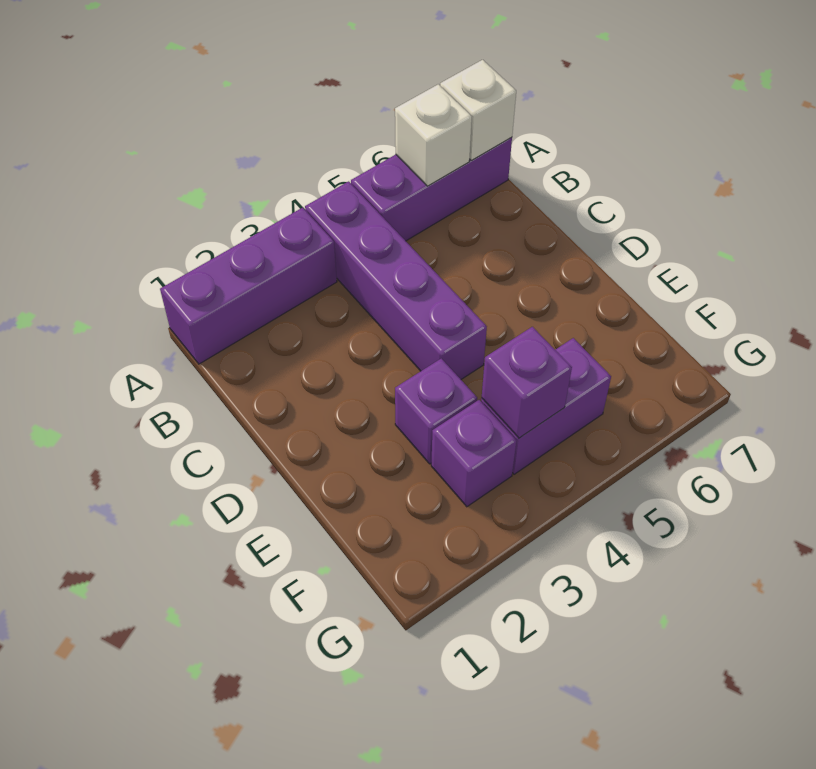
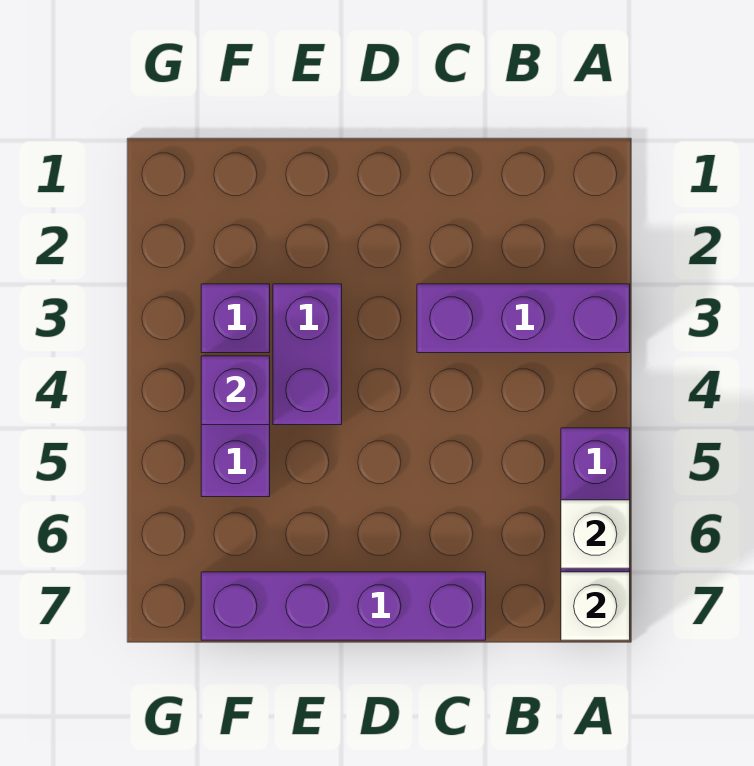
purple 1x3 brick [160,208,337,364] -> purple 1x3 brick turned to [417,284,630,353]
purple 1x4 brick [305,181,487,379] -> purple 1x4 brick moved to [201,572,486,640]
purple 1x1 brick [395,358,477,464] -> purple 1x2 brick [273,284,342,425]

